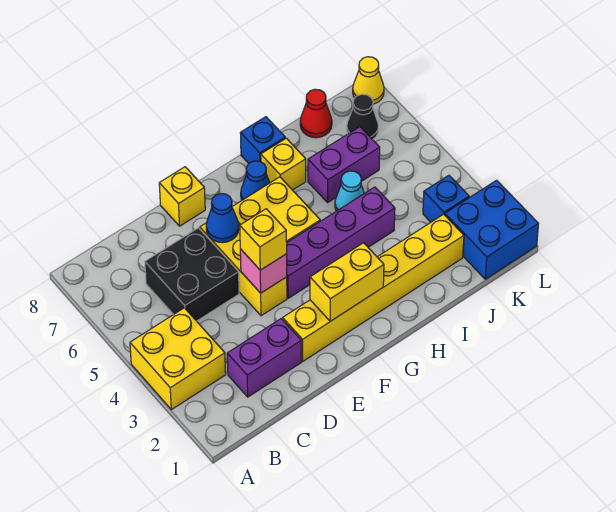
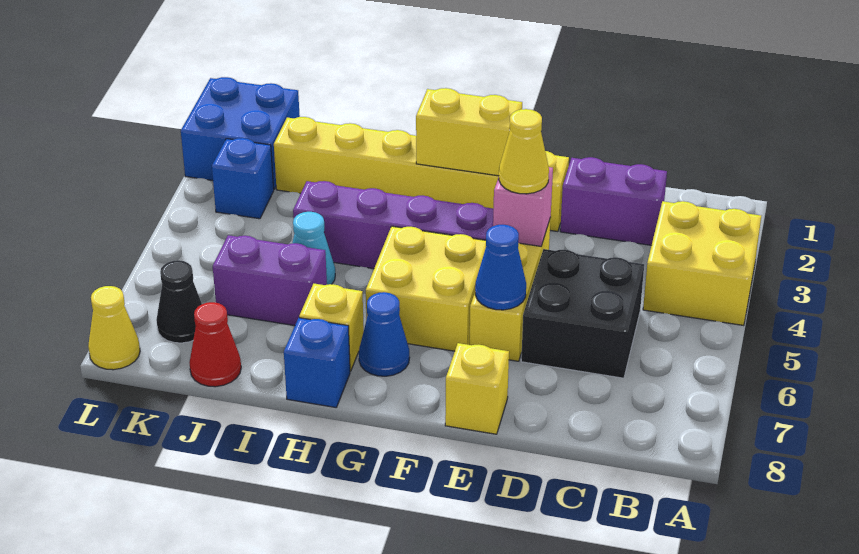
yellow 1x1 brick [240,209,287,270] -> yellow 1x1 cone [499,109,549,194]

